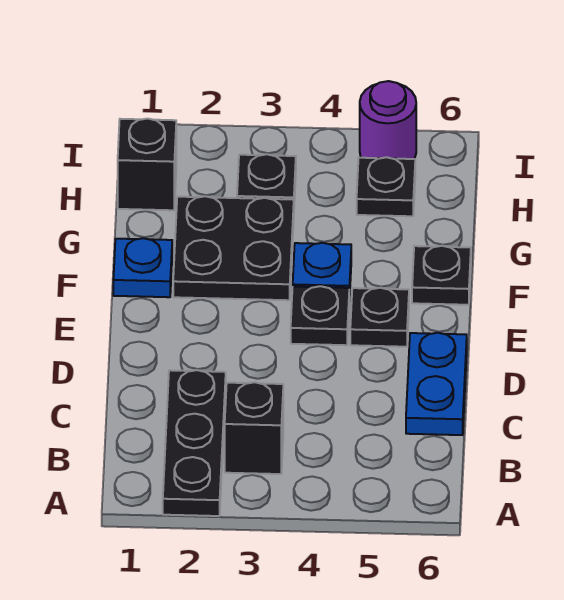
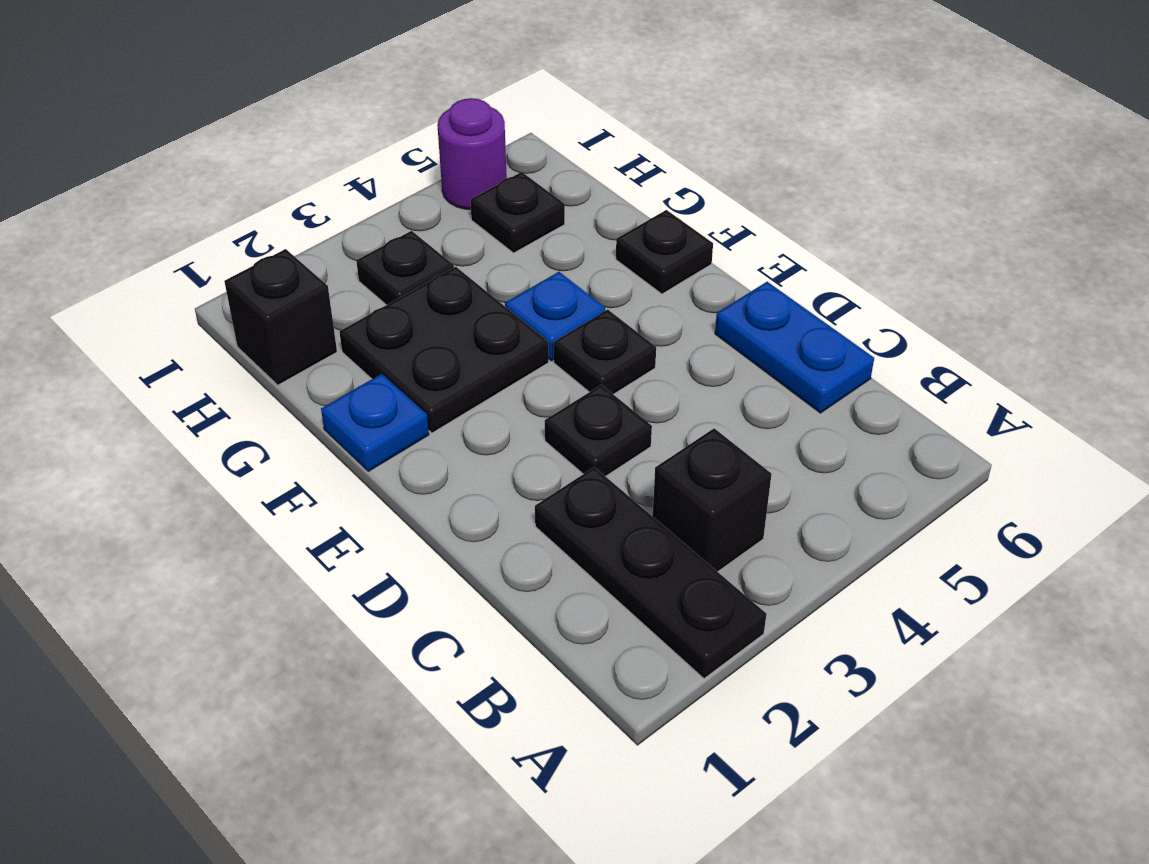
black 1x1 plate [350,288,409,347] -> black 1x1 plate moved to [545,385,652,476]

